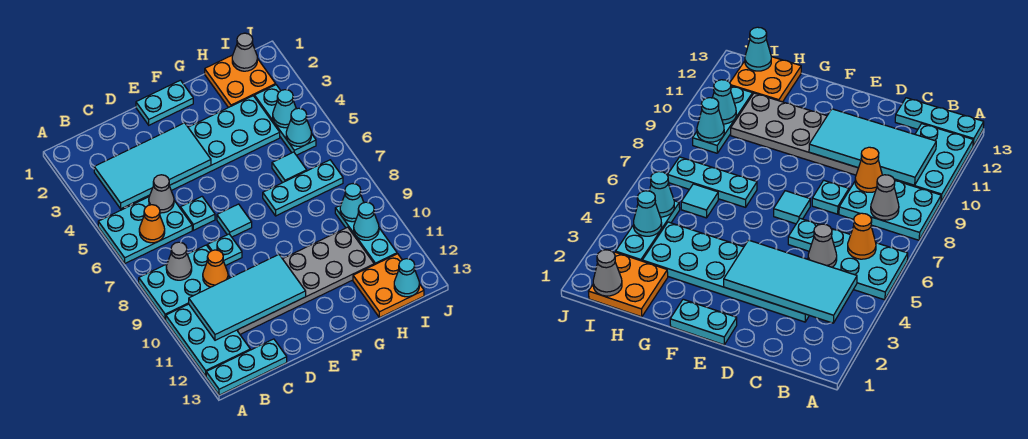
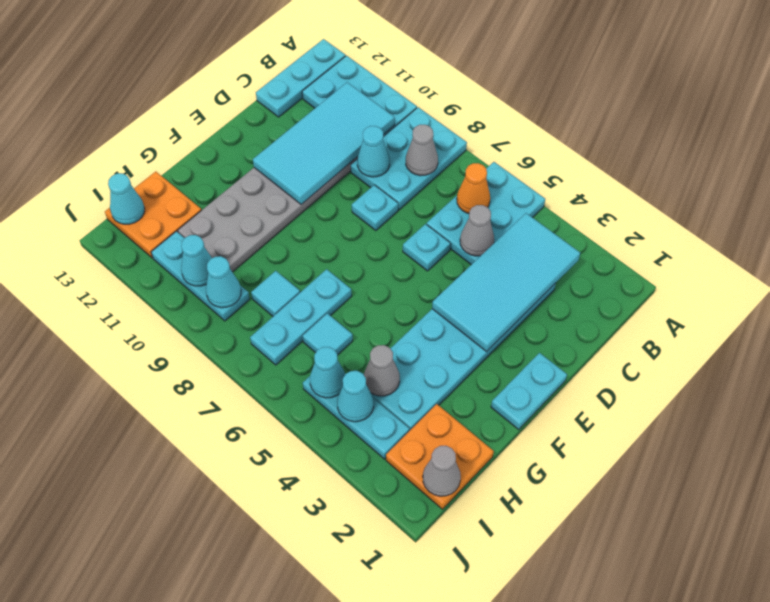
orange 1x1 cone [203,250,228,287] -> cyan 1x1 cone [357,126,390,177]
cyan 1x1 tile [217,204,252,237] -> cyan 1x1 tile moved to [251,271,300,316]
none -> grey 1x1 cone [364,345,400,396]

